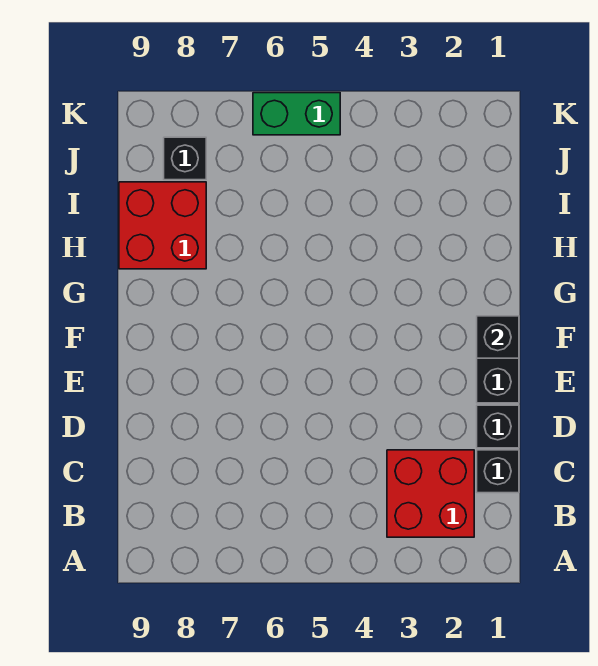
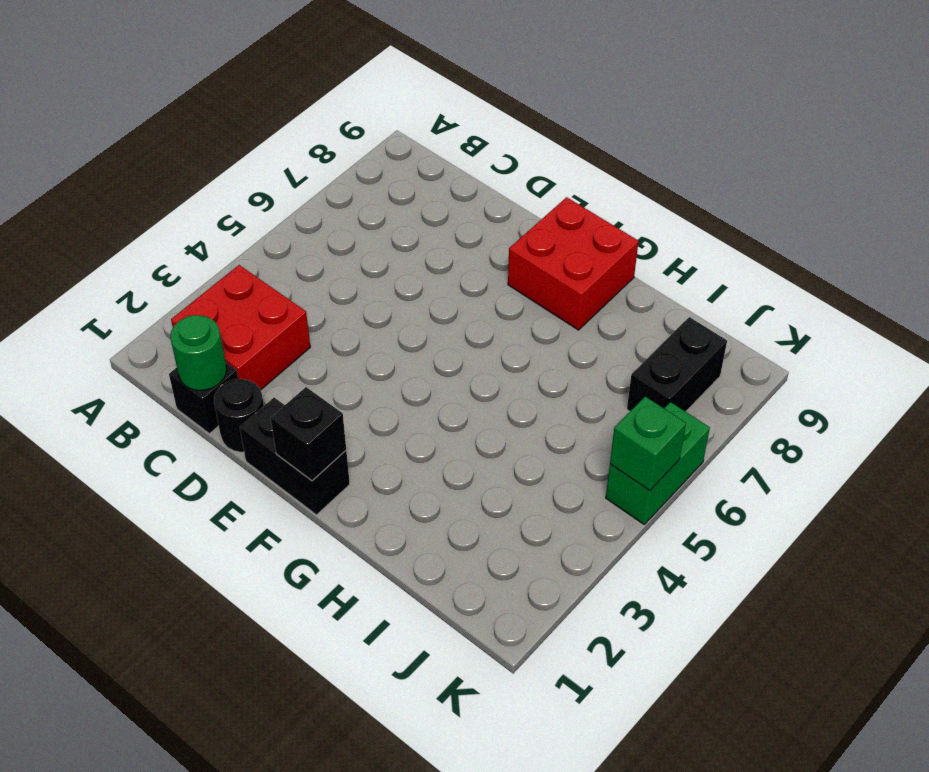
none -> green 1x1 round brick [170,315,226,391]
black 1x1 brick [477,405,519,448] -> black 1x1 round brick [214,379,264,452]
red 2x2 brick [119,182,206,269] -> red 2x2 brick moved to [508,197,639,330]
black 1x1 brick [164,137,206,180] -> black 1x2 brick [627,317,727,412]
none -> green 1x1 brick [610,396,686,491]

